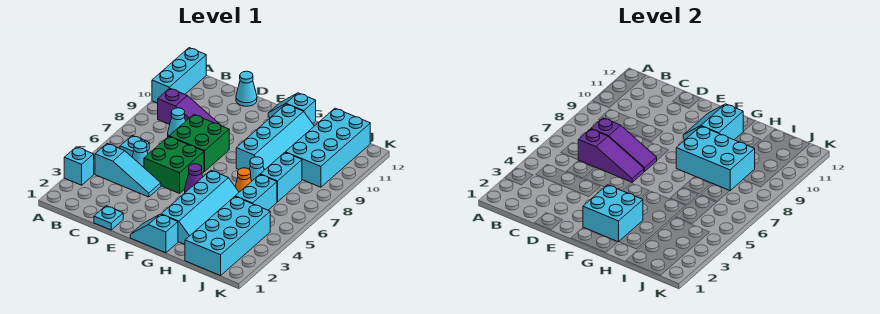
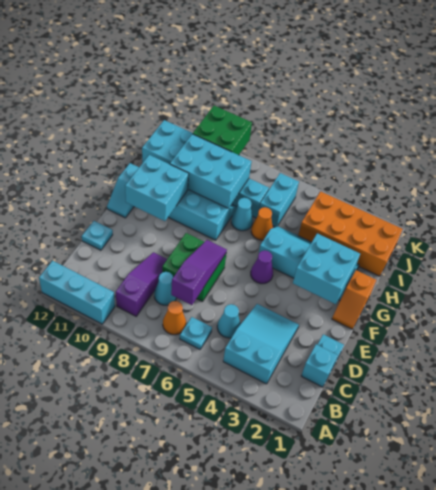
cyan 1x1 brick [64,147,94,185] -> cyan 1x1 brick moved to [301,344,338,387]
cyan 1x3 slope [95,144,161,197] -> cyan 2x3 slope [223,304,299,384]
none -> orange 1x1 cone [163,301,186,335]
purple 1x3 slope [578,129,644,182] -> none
green 2x2 brick [144,137,204,193] -> green 2x2 brick moved to [193,106,252,155]
cyan 1x1 cone [236,71,257,106] -> cyan 1x1 plate [82,221,113,250]
cyan 1x2 slope [130,214,178,253] -> orange 1x2 slope [332,270,376,329]
cyan 2x2 slope [683,104,743,140] -> cyan 2x2 brick [125,155,189,221]
cyan 2x3 brick [676,126,755,191] -> cyan 2x3 brick turned to [170,134,252,208]
cyan 2x4 brick [185,197,270,276] -> orange 2x4 brick [298,191,403,276]
cyan 1x2 brick [235,175,277,210] -> cyan 1x2 brick turned to [259,173,299,227]

